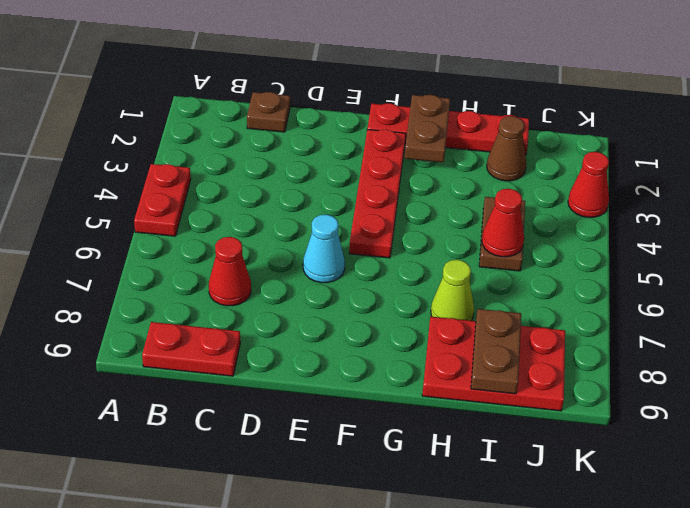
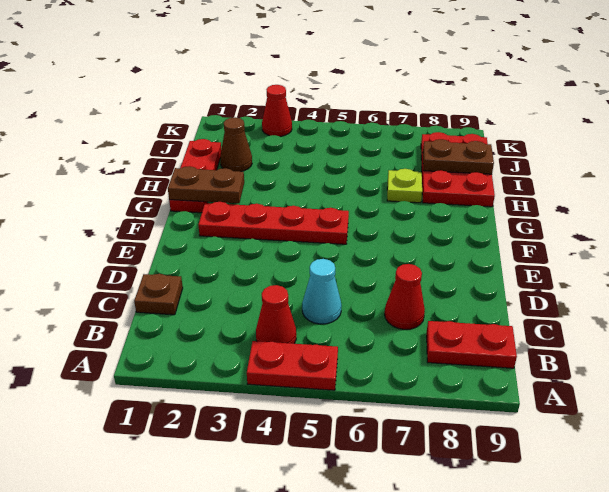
red 1x2 plate [142,322,240,376] -> red 1x2 plate turned to [427,321,517,368]
cyan 1x1 cone [303,215,345,283] -> cyan 1x1 cone moved to [302,259,342,324]
red 1x4 plate [367,103,529,155] -> red 1x3 plate [169,139,221,213]
lime 1x1 cone [431,260,474,321] -> lime 1x1 plate [387,169,422,203]
brown 1x2 plate [479,197,525,271] -> none
red 1x1 cone [482,189,524,257] -> red 1x1 cone moved to [256,285,296,344]

